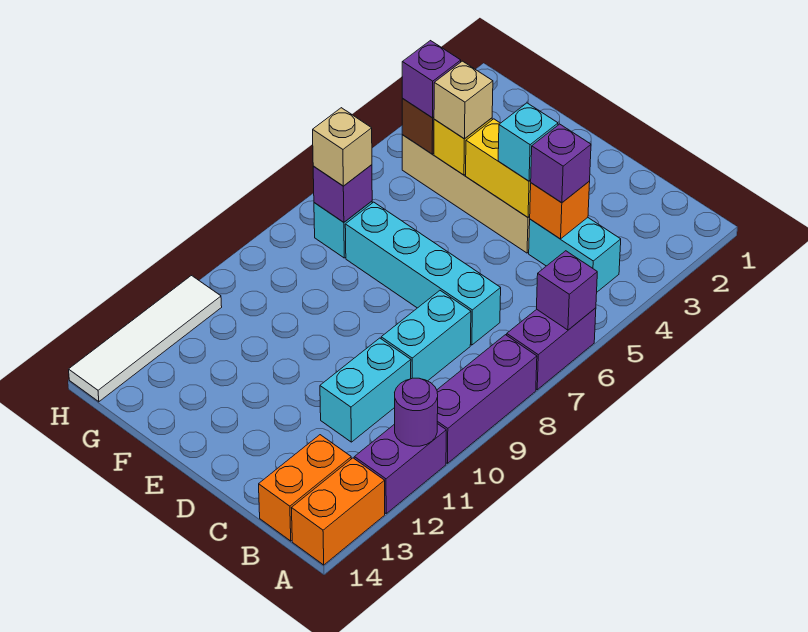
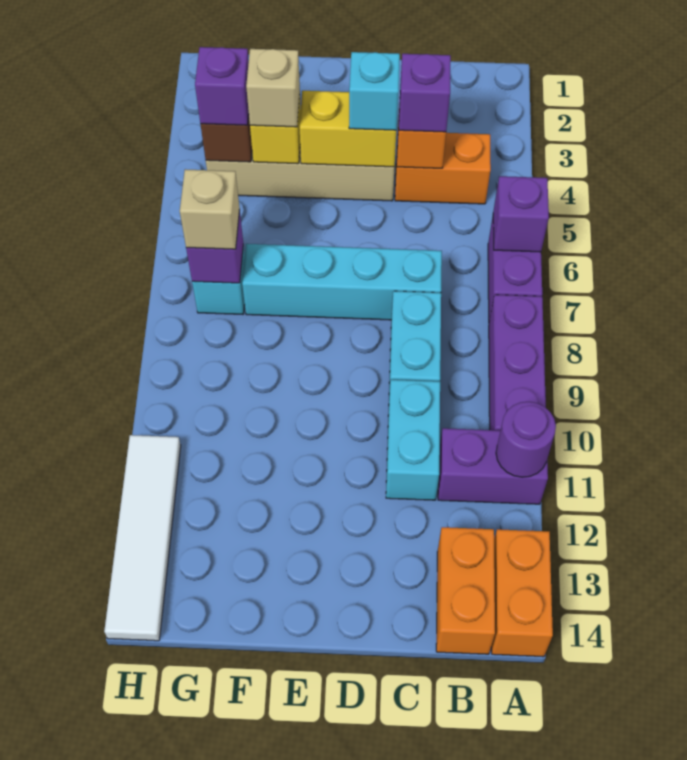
purple 1x2 brick [354,424,446,514] -> purple 1x2 brick turned to [438,428,548,504]
cyan 1x2 brick [529,218,621,292] -> orange 1x2 brick [395,133,491,204]

